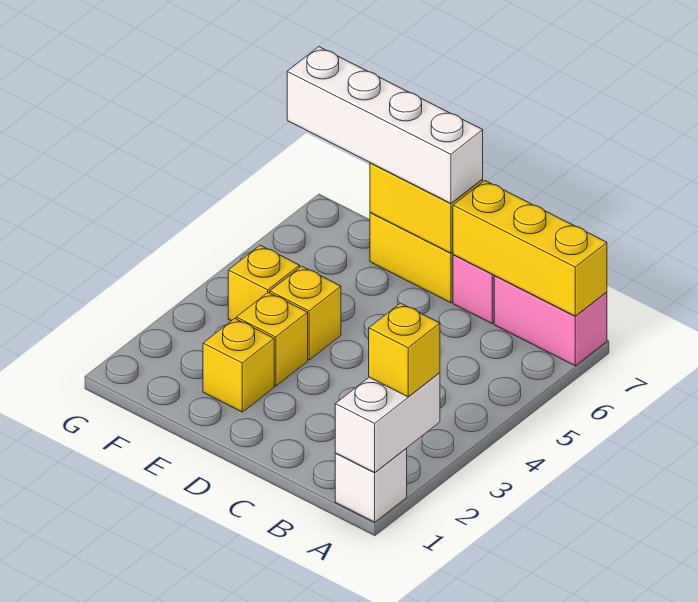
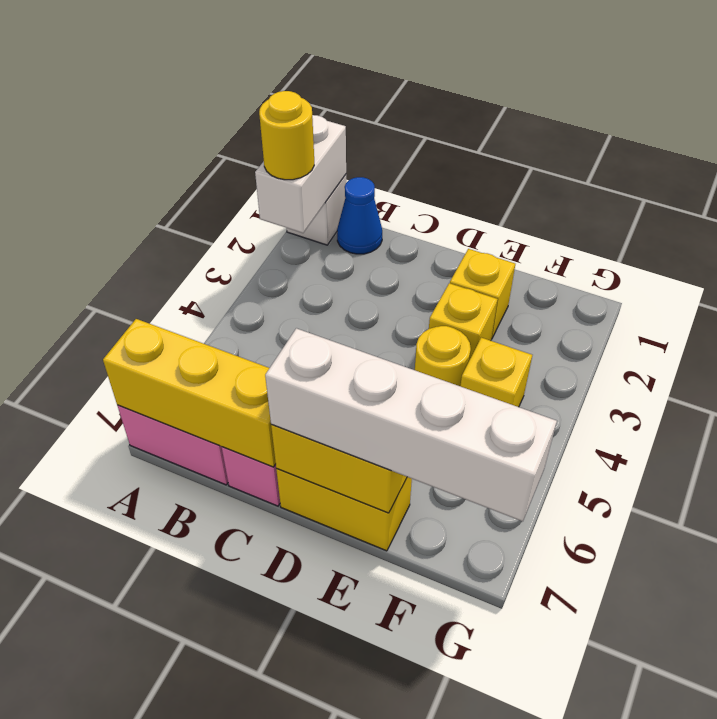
yellow 1x1 brick [369,303,440,397] -> yellow 1x1 round brick [259,91,314,180]
none -> blue 1x1 cone [337,177,382,254]
yellow 1x1 brick [270,266,341,360] -> yellow 1x1 round brick [415,326,471,386]

